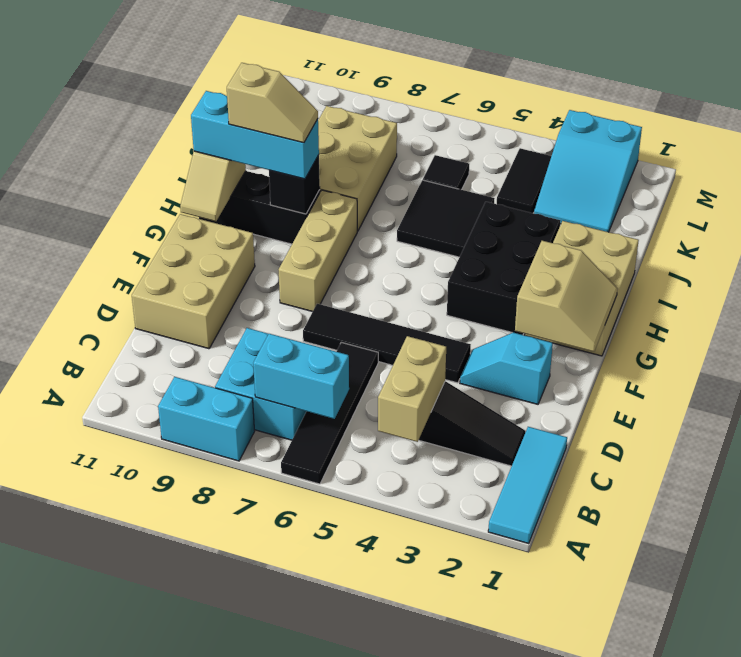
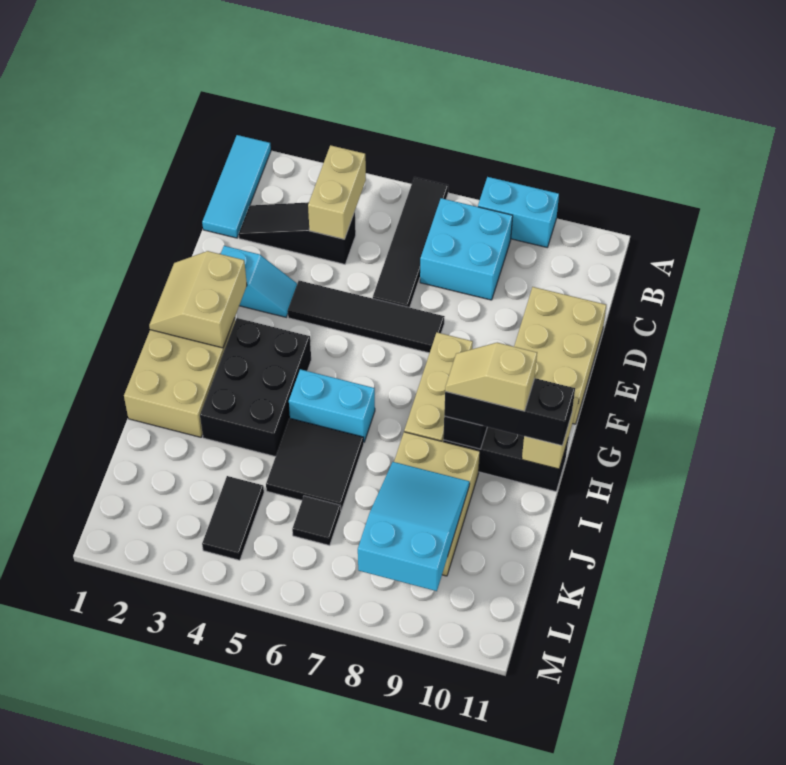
cyan 1x2 brick [253,334,349,419] -> cyan 1x2 brick moved to [289,369,375,442]
cyan 1x3 brick [191,91,319,179] -> black 1x3 brick [444,378,575,446]
cyan 2x3 slope [534,110,642,232] -> cyan 2x3 slope moved to [358,462,470,591]

